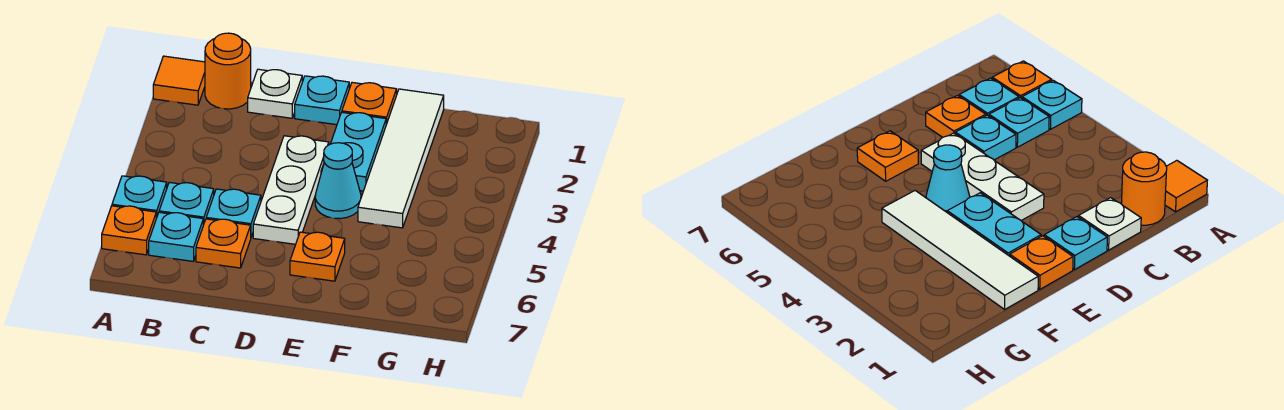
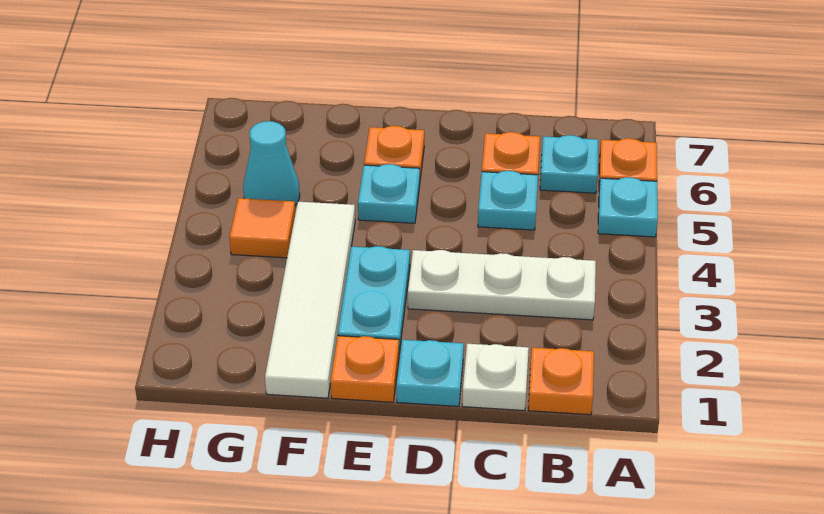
orange 1x1 tile [153,56,205,105] -> orange 1x1 tile moved to [229,198,295,258]
orange 1x1 round brick [205,33,251,109] -> orange 1x1 plate [528,348,594,415]
cyan 1x1 plate [159,182,214,225] -> cyan 1x1 plate moved to [358,164,420,223]
white 1x3 plate [253,136,329,244] -> white 1x3 plate turned to [408,250,596,320]
cyan 1x1 cone [315,143,361,219] -> cyan 1x1 cone moved to [243,121,300,205]

